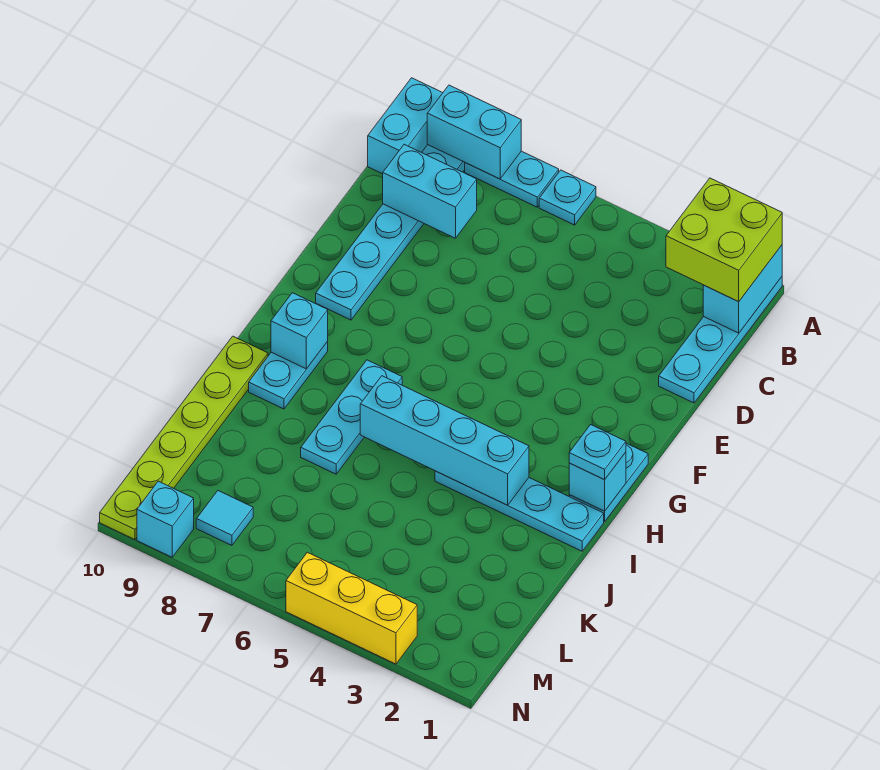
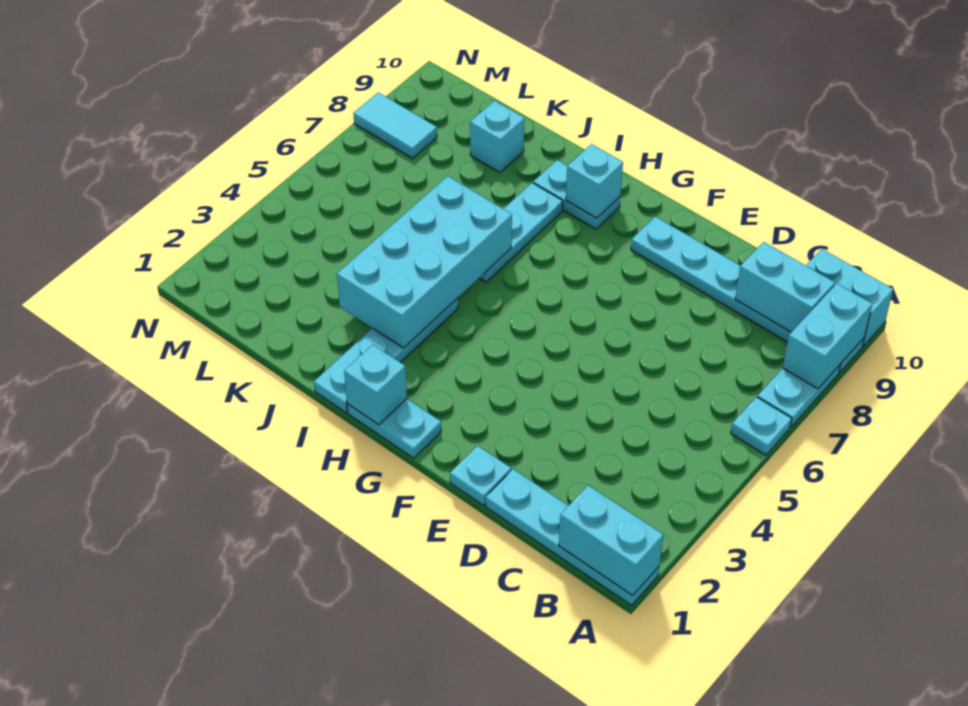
lime 2x2 brick [666,178,782,302] -> none
cyan 1x2 brick [383,144,477,238] -> cyan 1x2 brick turned to [735,242,835,332]
cyan 1x1 plate [569,425,626,480] -> cyan 1x1 plate moved to [450,446,511,505]
cyan 1x3 plate [301,360,402,474] -> cyan 1x3 plate turned to [480,183,563,282]
cyan 1x4 brick [360,376,529,505] -> cyan 2x4 brick [337,176,512,348]
lime 1x6 plate [100,336,268,540] -> none
cyan 1x1 tile [196,491,253,545] -> cyan 1x2 tile [353,92,437,158]
yellow 1x3 brick [286,552,417,664] -> none
cyan 1x1 brick [137,481,194,557] -> cyan 1x1 brick moved to [470,101,524,173]

